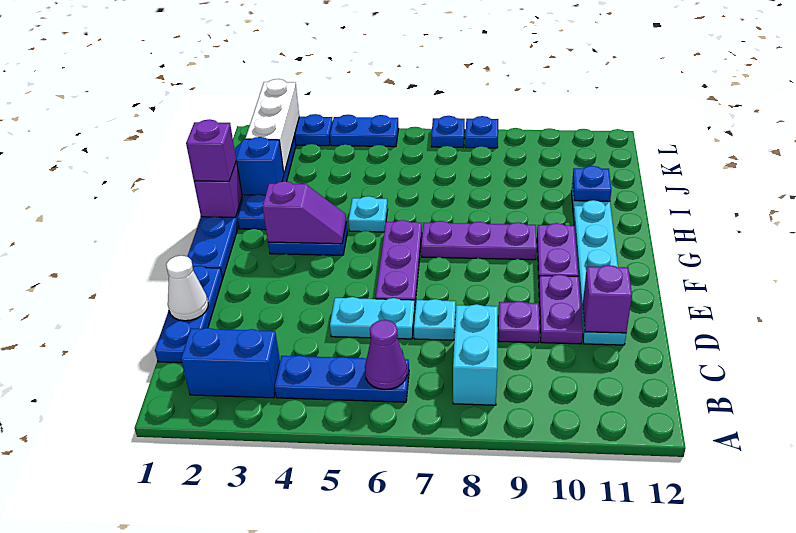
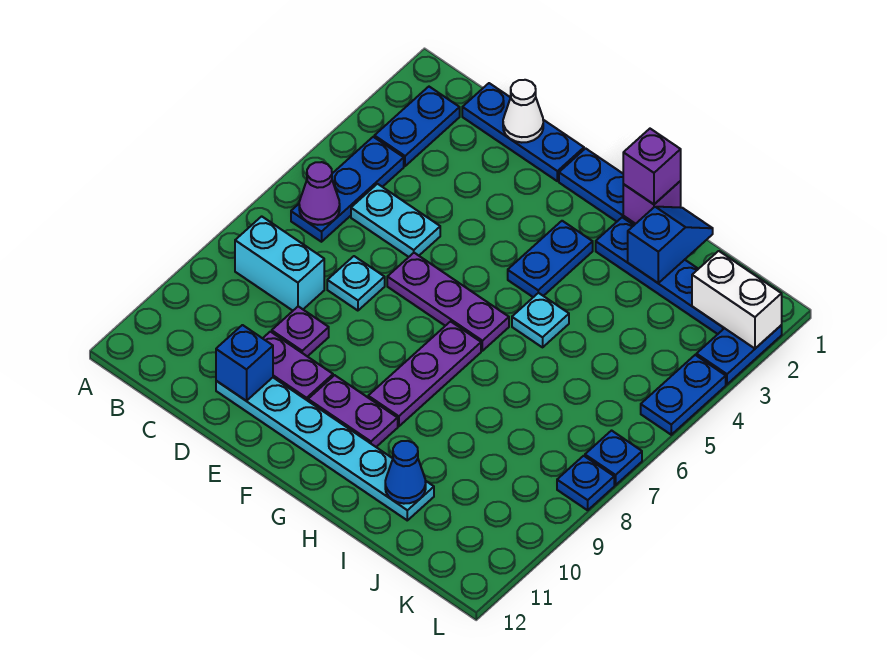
blue 1x2 brick [181,328,280,398] -> blue 1x2 plate [374,87,460,166]
cyan 1x2 plate [330,297,415,339] -> cyan 1x2 plate turned to [351,184,440,257]
purple 1x1 brick [583,265,632,333] -> blue 1x1 brick [216,325,273,401]
purple 1x2 slope [263,181,346,244] -> none
blue 1x1 plate [572,166,611,201] -> blue 1x1 cone [385,441,426,504]
white 1x3 brick [245,79,299,173] -> white 1x2 brick [692,251,782,348]

